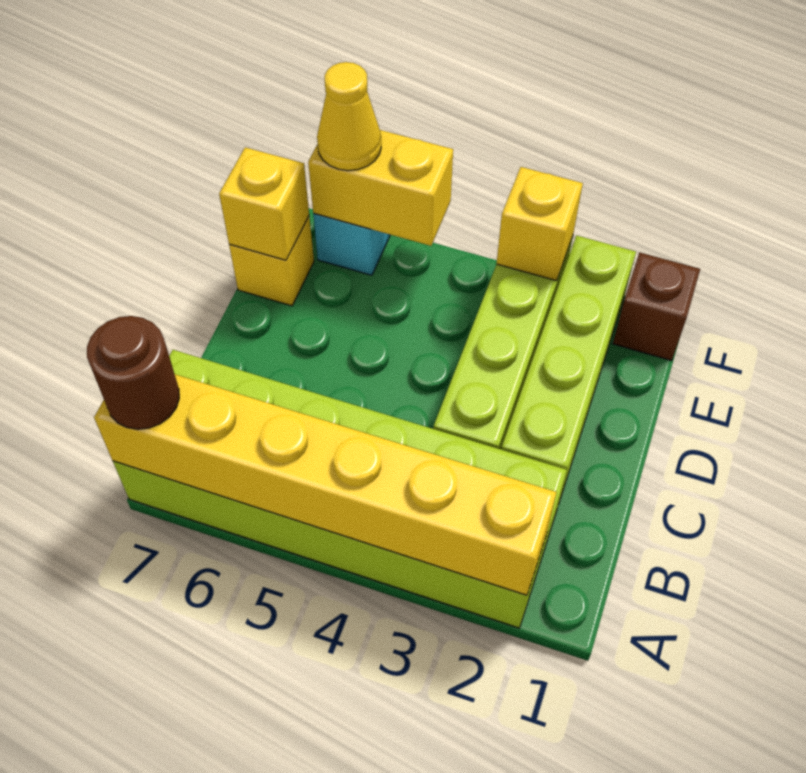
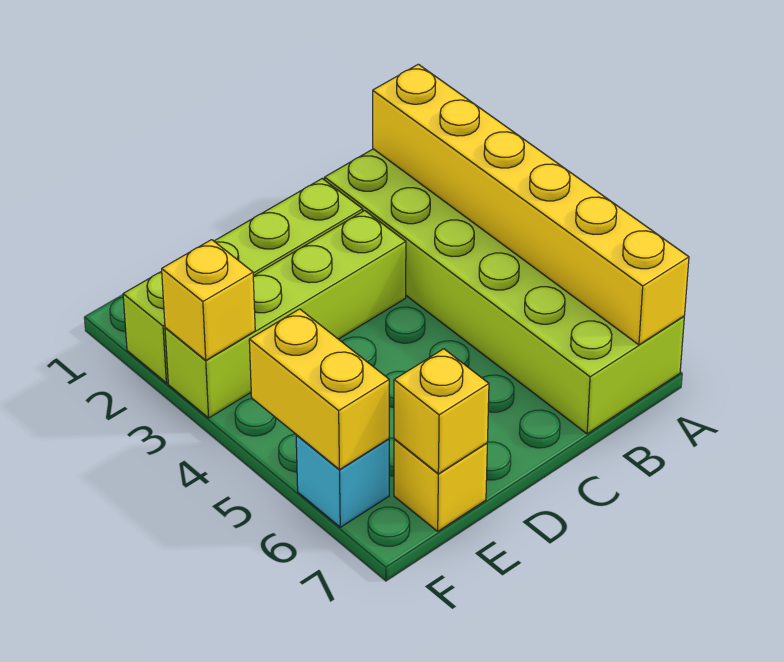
brown 1x1 round brick [87,316,179,429] -> none
brown 1x1 brick [613,252,700,361] -> none
yellow 1x1 cone [317,62,381,171] -> none

